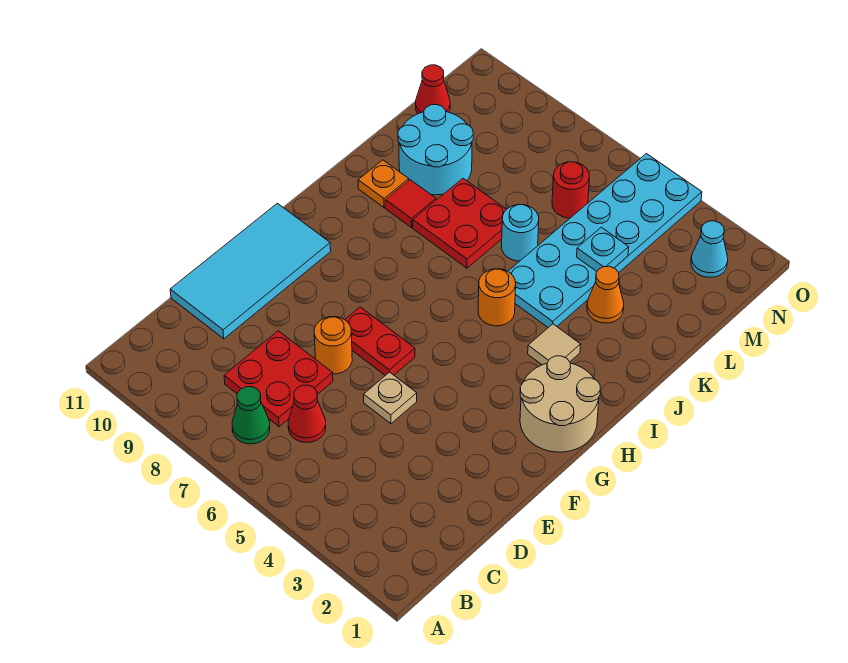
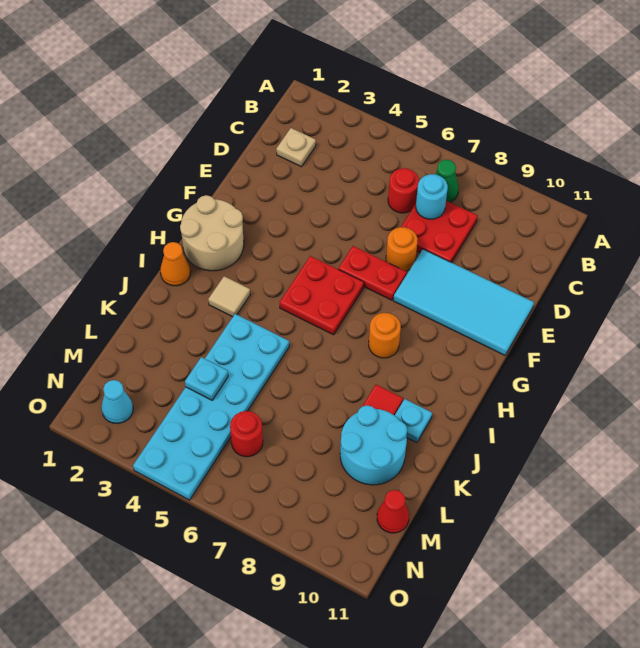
red 1x1 cone [288,385,326,442] -> red 1x1 round brick [388,168,419,213]
cyan 2x4 tile [170,203,331,339] -> cyan 2x4 tile turned to [393,249,534,355]
tan 1x1 plate [364,372,417,424] -> tan 1x1 plate moved to [276,128,316,167]
orange 1x1 round brick [478,269,516,326] -> orange 1x1 round brick moved to [369,313,401,358]
red 2x2 plate [413,179,507,268] -> red 2x2 plate moved to [280,256,364,335]
orange 1x1 plate [358,160,409,208] -> cyan 1x1 plate [394,399,432,443]
orange 1x1 cone [587,266,624,323] -> orange 1x1 cone moved to [160,242,191,286]
cyan 1x1 round brick [502,205,539,261] -> cyan 1x1 round brick moved to [416,174,448,219]

